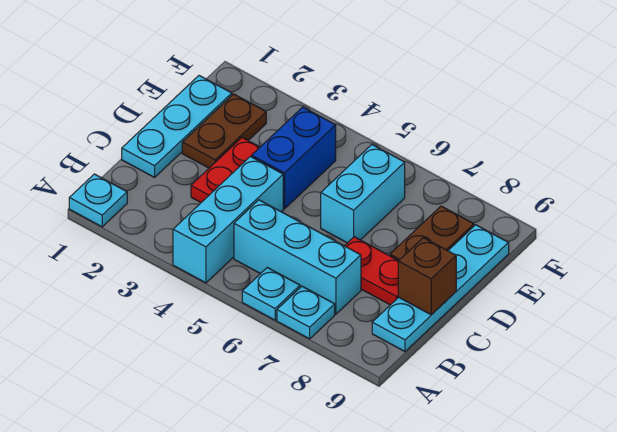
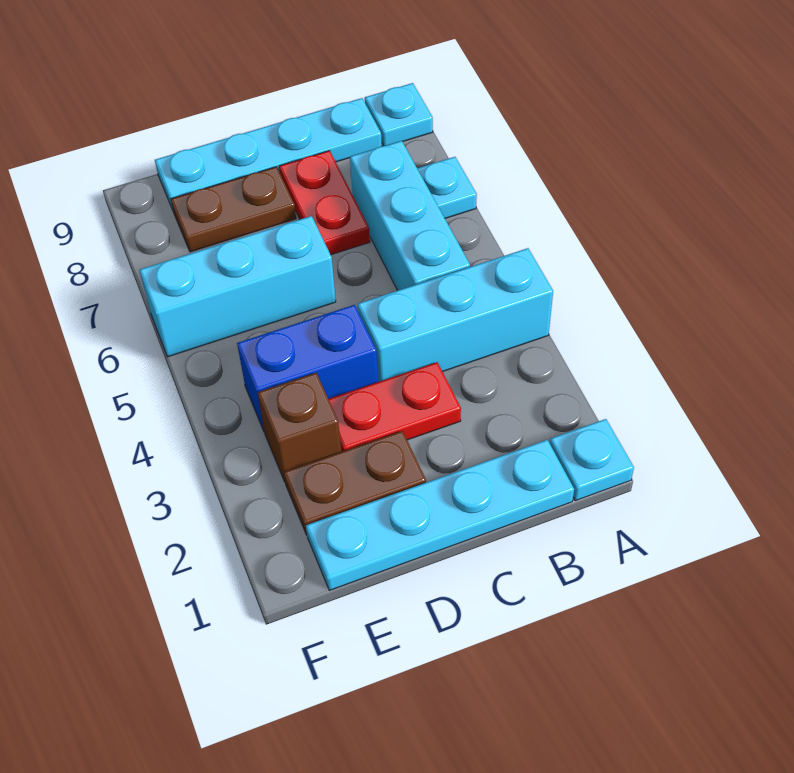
cyan 1x1 plate [242,268,300,320] -> cyan 1x1 plate moved to [365,83,433,146]
cyan 1x3 plate [122,76,232,177] -> cyan 1x4 plate [306,440,574,590]
brown 1x1 brick [398,238,456,315] -> brown 1x1 brick moved to [258,373,341,482]
cyan 1x2 brick [321,145,405,243] -> cyan 1x3 brick [140,216,336,357]

